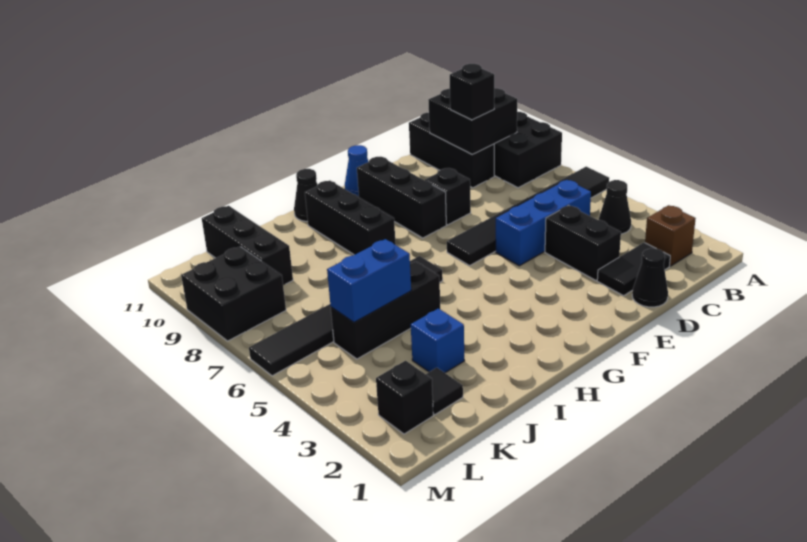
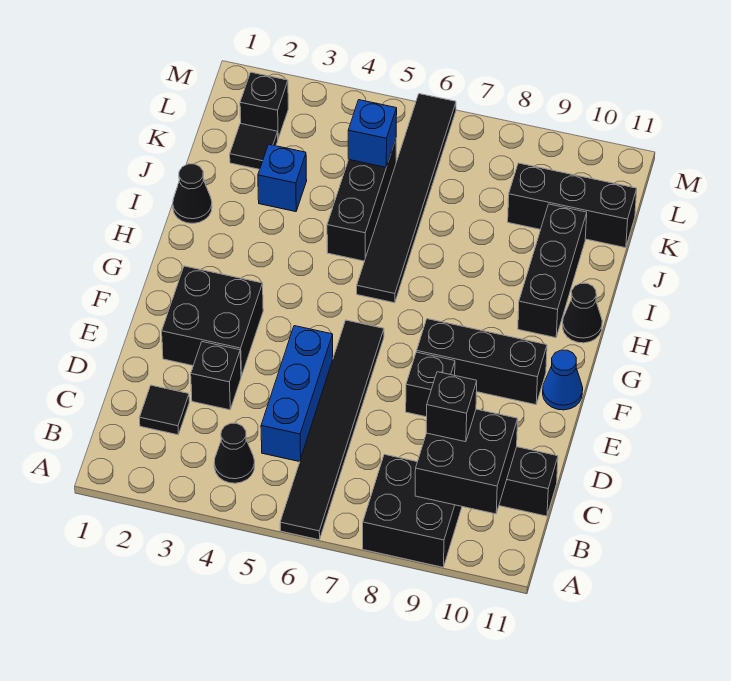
brown 1x1 brick [645,205,696,266] -> none
black 1x2 tile [597,242,670,296] -> black 1x1 tile [139,385,189,435]
black 1x1 cone [632,248,668,307] -> black 1x1 cone moved to [173,164,212,223]
black 1x2 brick [545,205,621,280] -> black 1x1 brick [191,342,241,410]
black 1x3 brick [305,180,396,255] -> black 1x3 brick turned to [518,204,587,338]
blue 1x2 brick [327,239,411,322] -> blue 1x1 brick [348,100,397,167]
black 2x2 brick [181,247,286,341] -> black 2x2 brick moved to [162,266,263,376]

